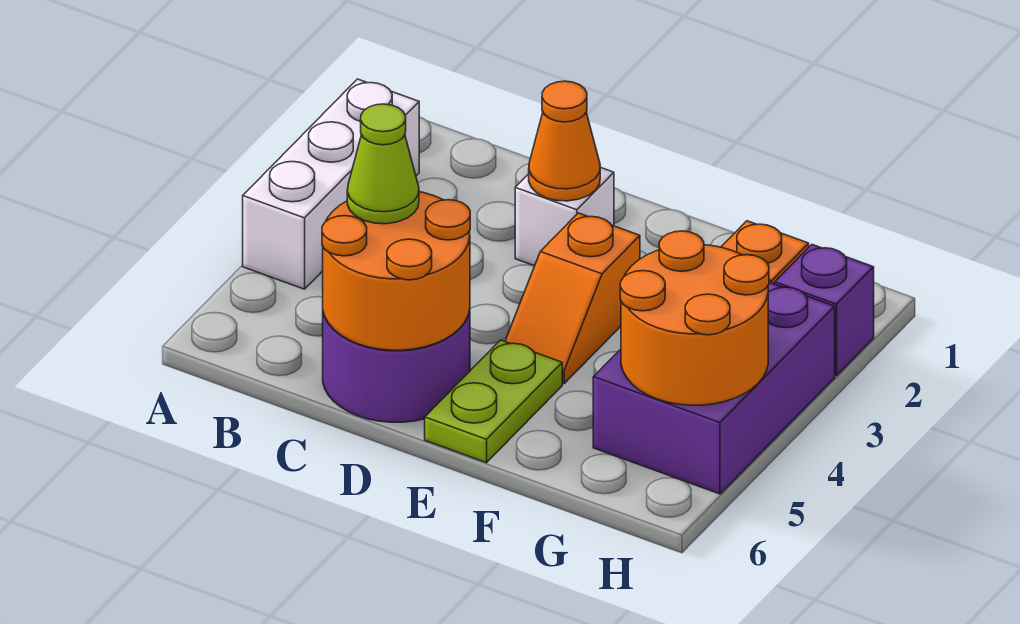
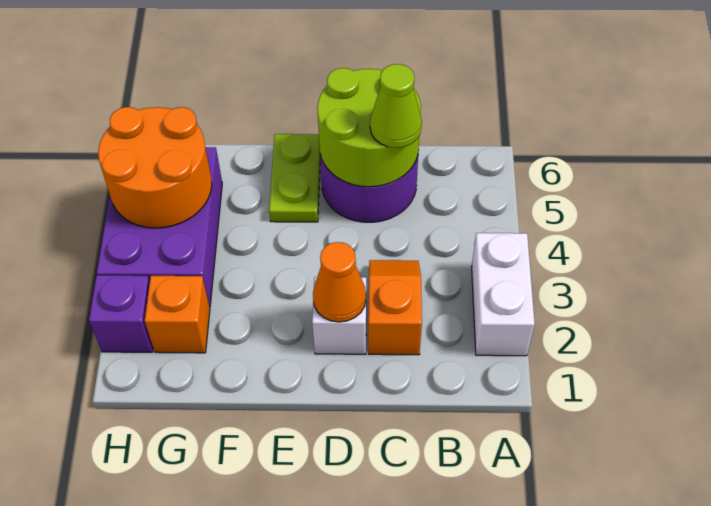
white 1x3 brick [243,79,419,289] -> white 1x2 brick [472,233,535,356]
orange 2x2 round brick [322,192,470,350] -> lime 2x2 round brick [317,68,421,187]
orange 1x2 slope [505,213,640,384] -> orange 1x2 slope moved to [368,260,422,355]

